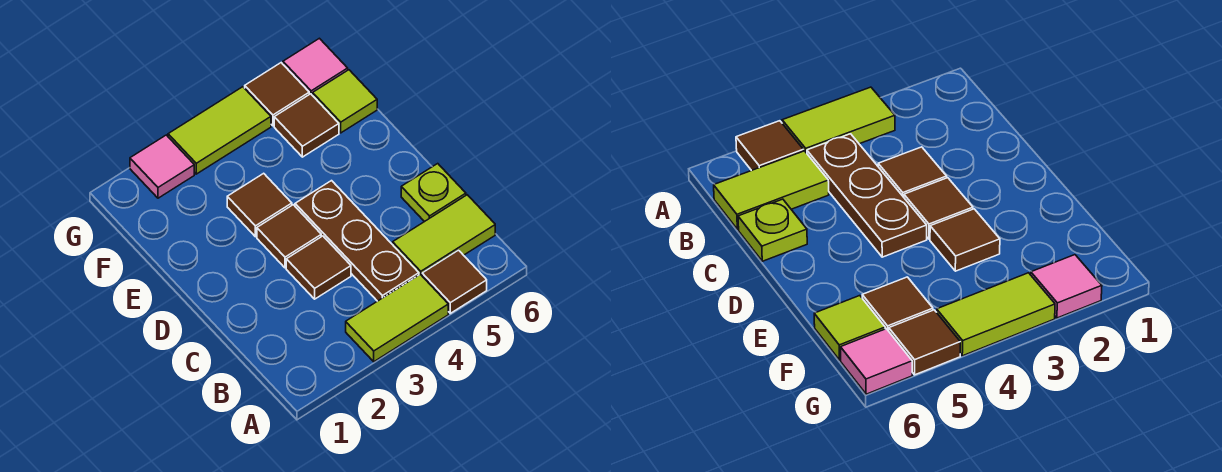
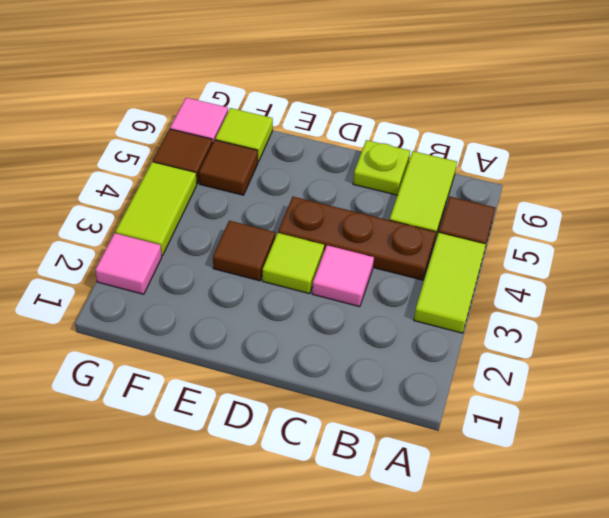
brown 1x1 tile [286,236,351,299] -> pink 1x1 tile [312,245,374,307]
brown 1x1 tile [257,205,321,268] -> lime 1x1 tile [262,233,324,294]

